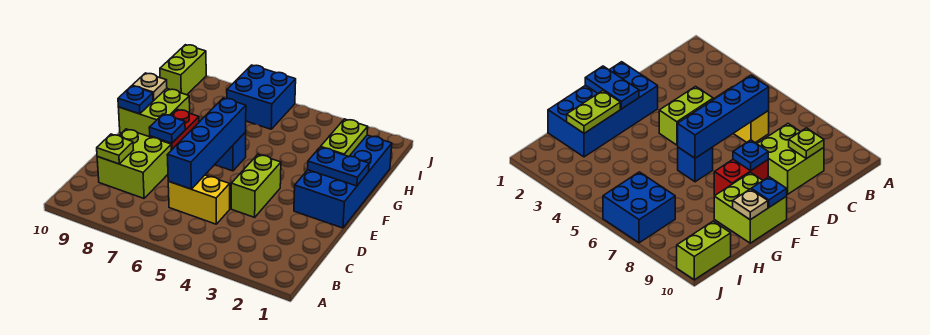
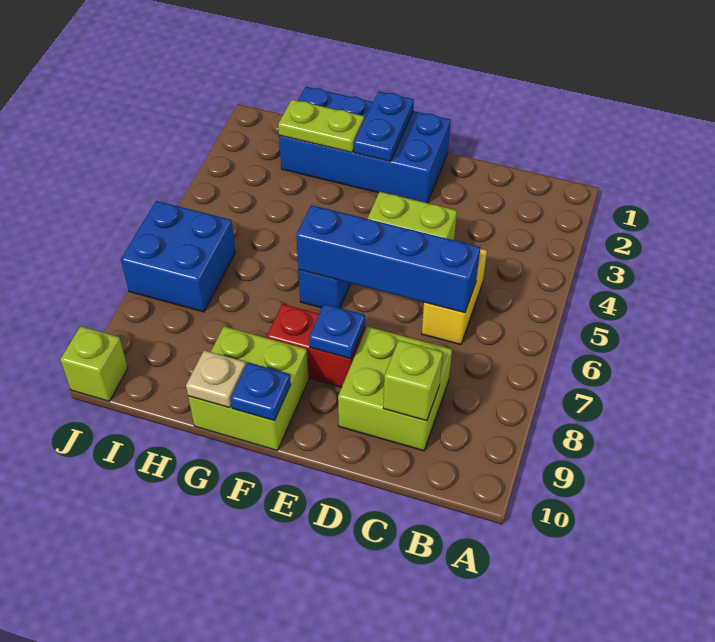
lime 1x1 plate [97,134,133,164] -> lime 1x1 brick [383,340,443,421]
lime 1x2 brick [160,45,206,95] -> lime 1x1 brick [60,326,128,401]

